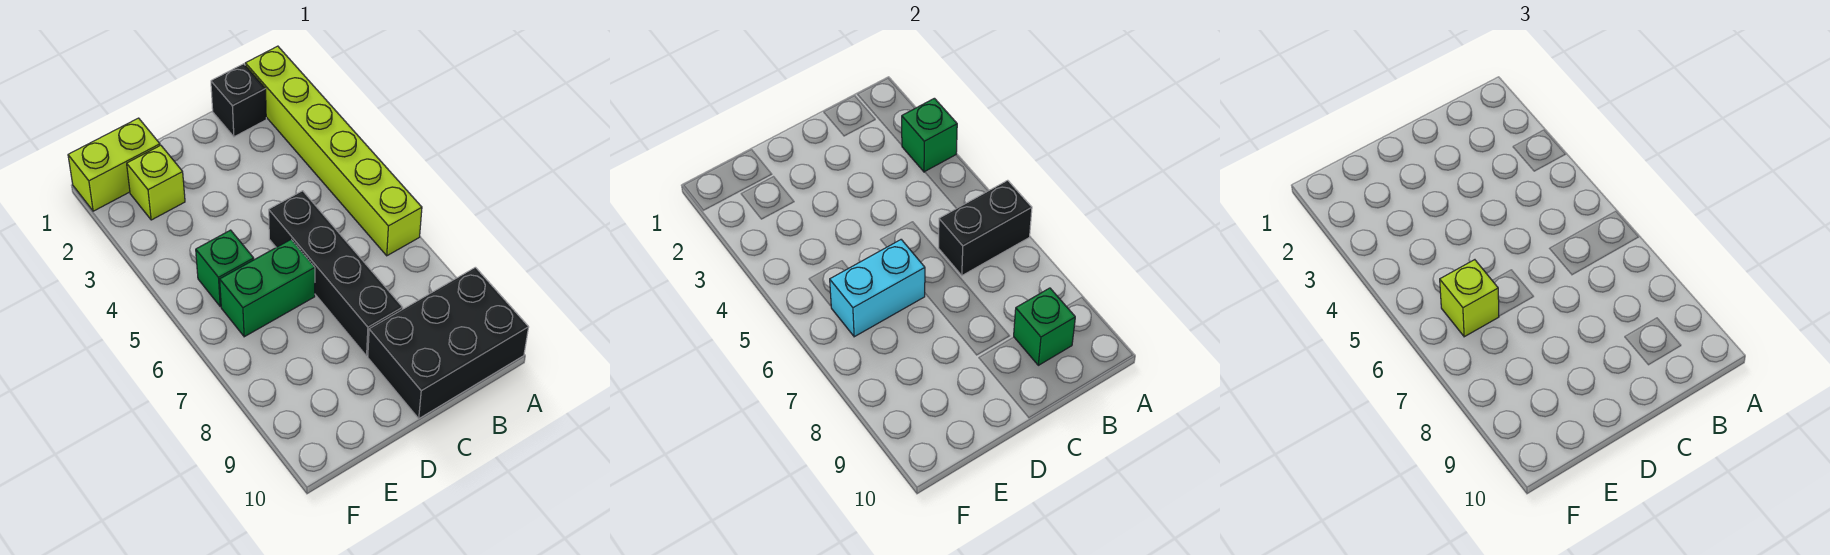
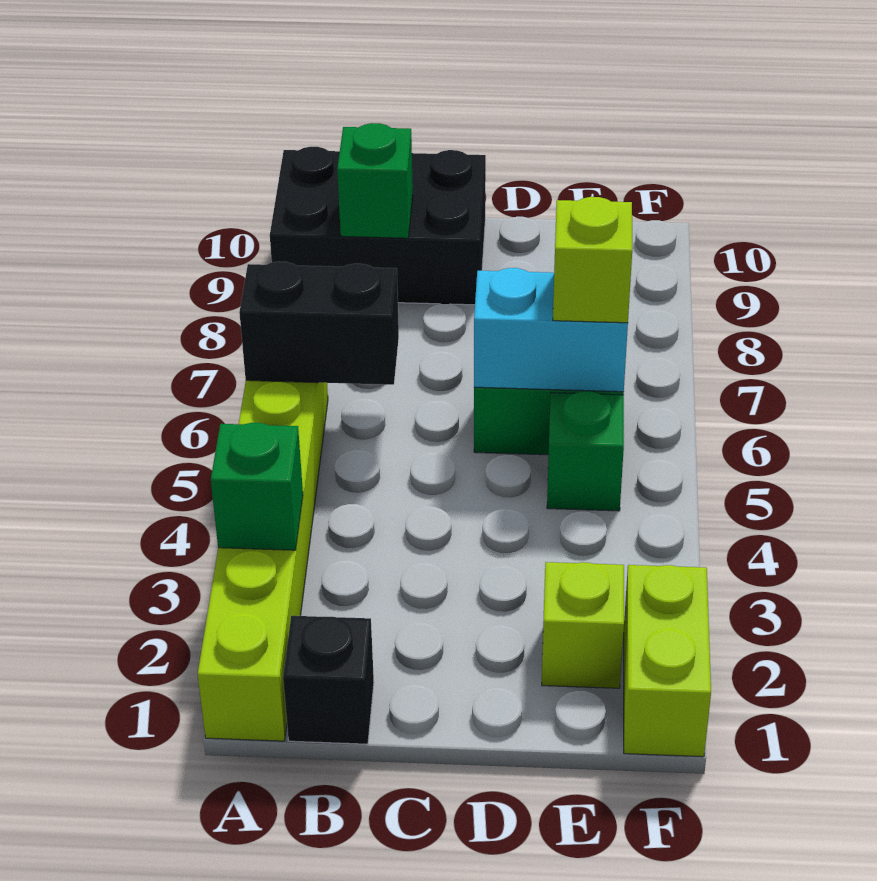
black 1x4 brick [269,191,403,356] -> none
lime 1x2 brick [68,118,160,211] -> lime 1x2 brick turned to [624,565,711,757]

